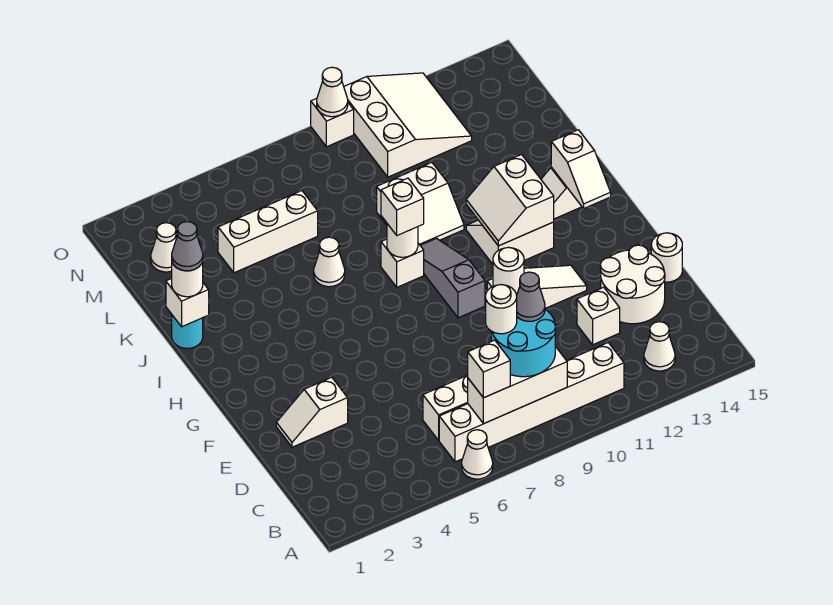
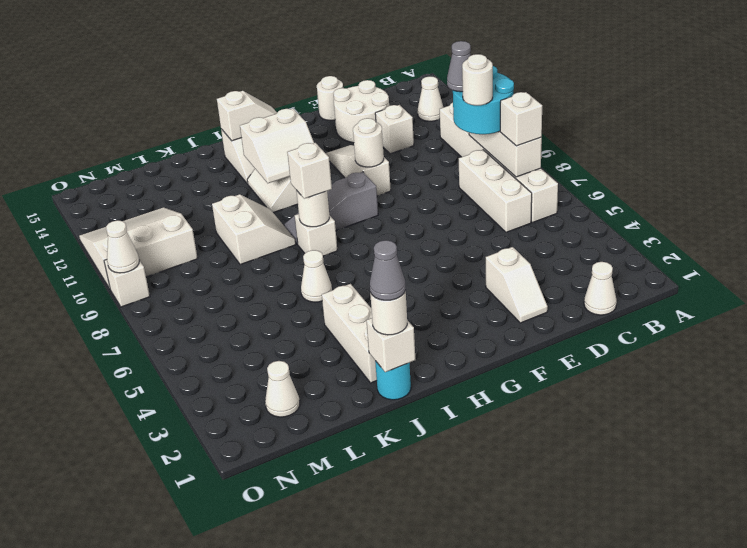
white 1x1 cone [462,430,493,479] -> white 1x1 cone moved to [584,262,617,315]
white 1x3 brick [218,191,318,273] -> white 1x3 brick moved to [322,284,377,383]

